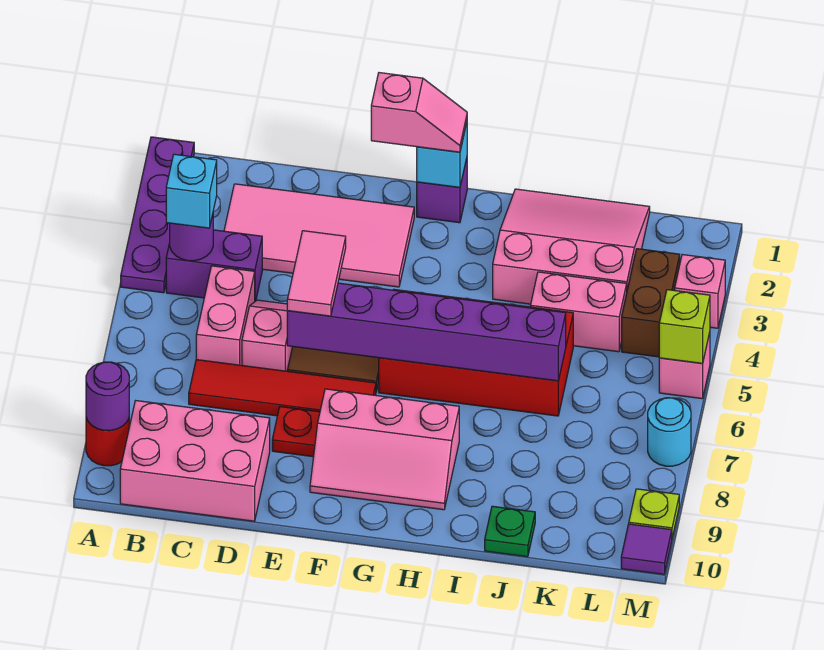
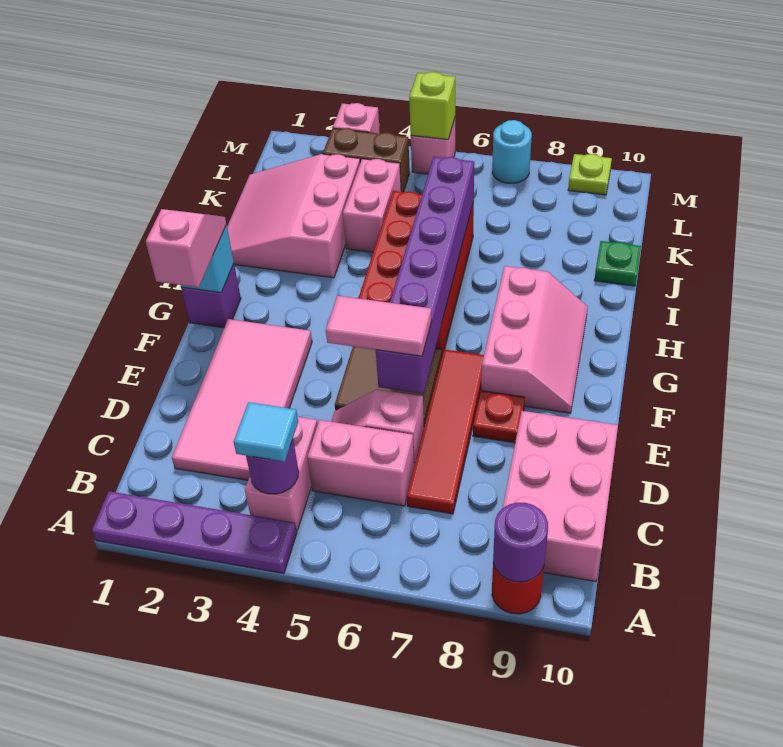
purple 1x2 brick [166,230,262,301] -> pink 1x2 brick [245,417,318,531]
cyan 1x1 brick [166,154,217,228] -> cyan 1x1 tile [234,402,298,462]
purple 1x1 tile [621,524,672,574] -> none

